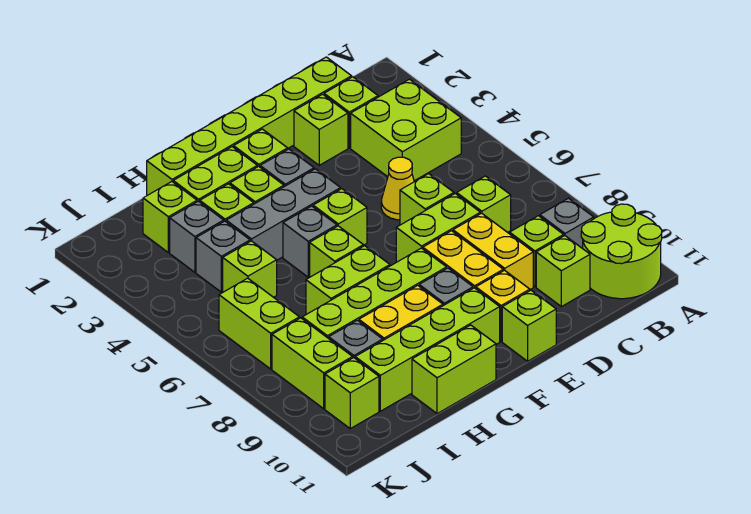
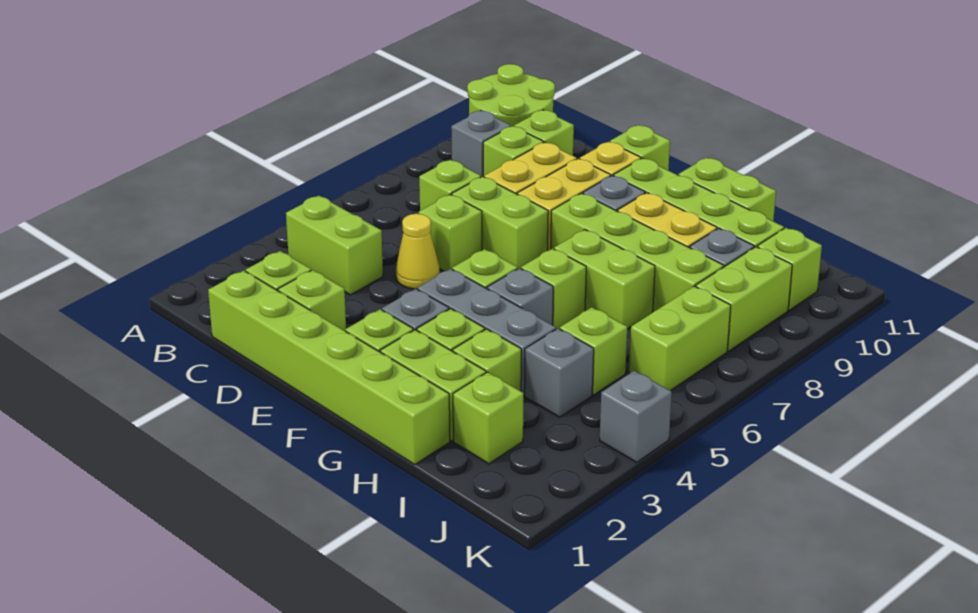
lime 2x2 brick [351,79,461,181] -> lime 1x2 brick [286,196,383,295]
grey 1x1 brick [170,201,224,272] -> grey 1x1 brick moved to [600,371,672,462]

